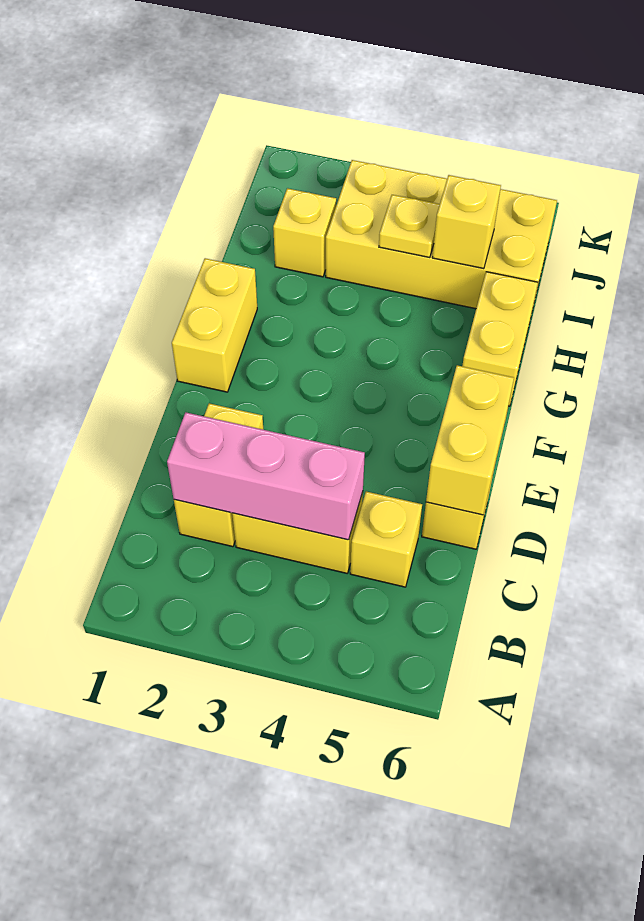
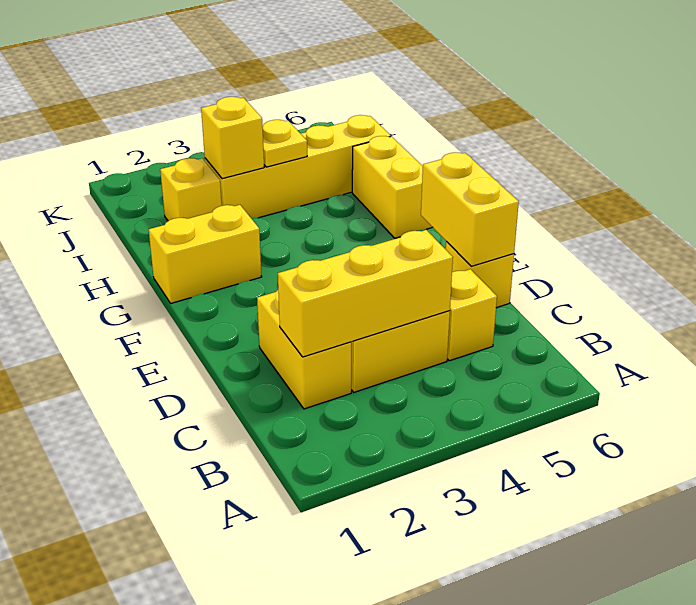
pink 1x3 brick [167,412,365,540] -> yellow 1x3 brick [278,230,453,357]
yellow 1x2 brick [172,258,257,392] -> yellow 1x2 brick turned to [149,205,262,303]
yellow 2x4 brick [326,160,557,310] -> yellow 1x4 brick [205,115,391,218]
yellow 1x1 brick [432,175,501,269] -> yellow 1x1 brick moved to [201,97,264,179]

